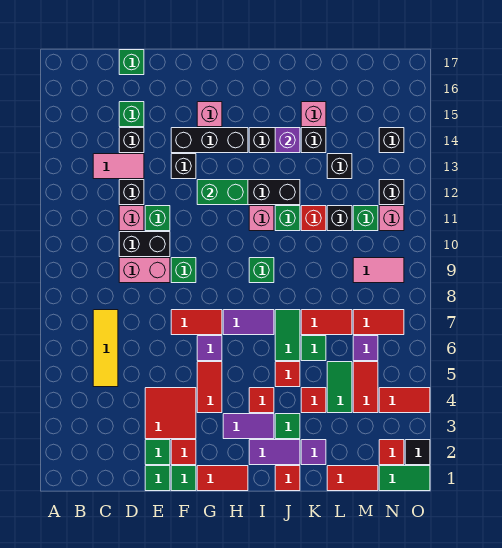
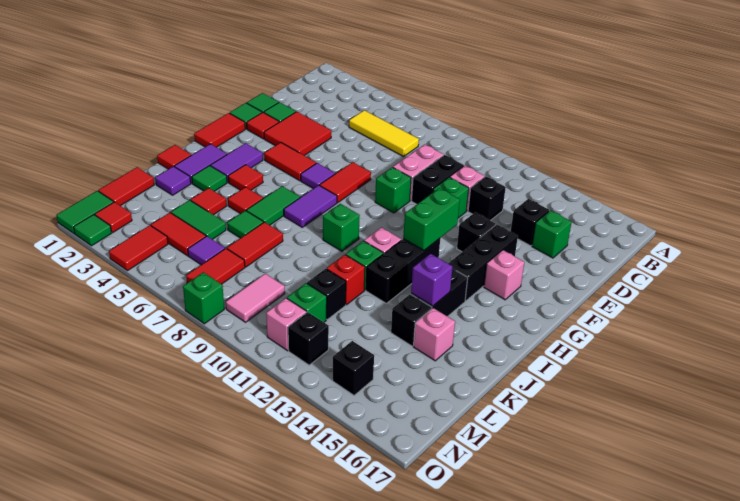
pink 1x2 tile [93,154,144,179] -> none
green 1x1 brick [119,50,144,75] -> green 1x1 brick moved to [183,272,224,324]
green 1x2 tile [275,310,300,361] -> green 1x2 tile turned to [246,186,300,225]
black 1x1 brick [327,154,352,179] -> none
black 1x1 tile [405,440,430,465] -> green 1x1 tile [74,215,111,246]

